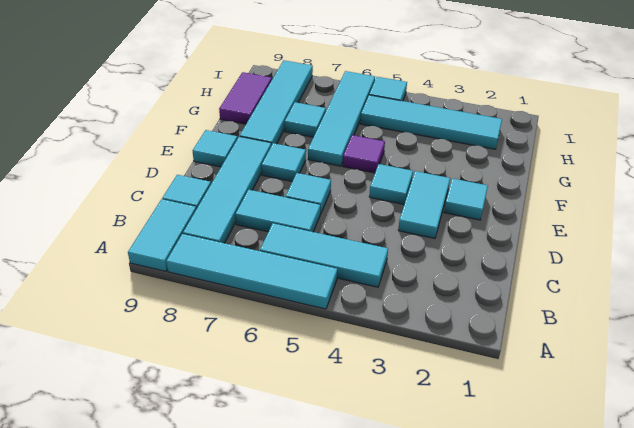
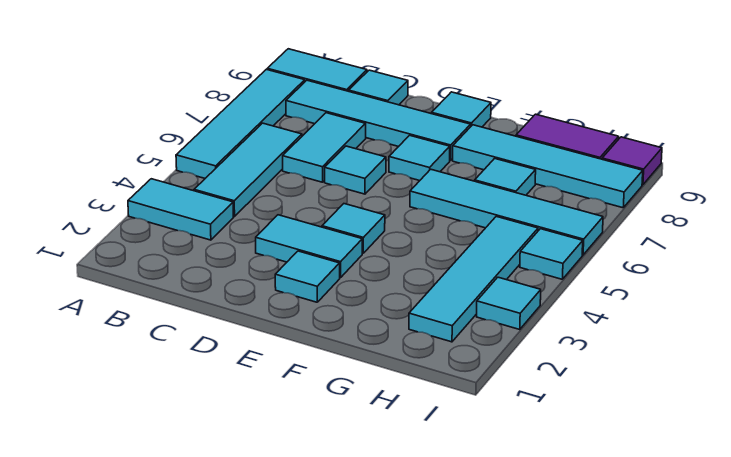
none -> cyan 1x2 tile [128,179,234,240]
purple 1x1 tile [343,135,385,173] -> purple 1x1 tile moved to [602,137,662,185]
none -> cyan 1x1 tile [477,277,541,329]

